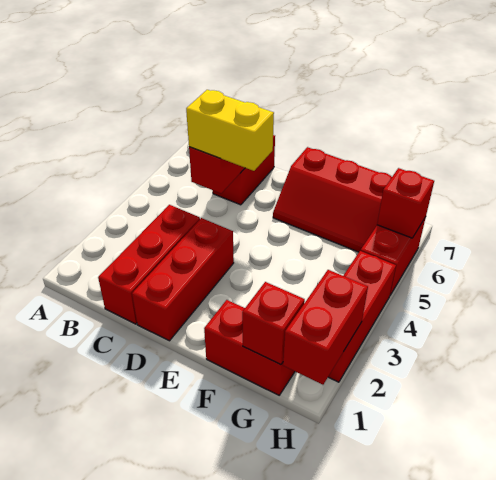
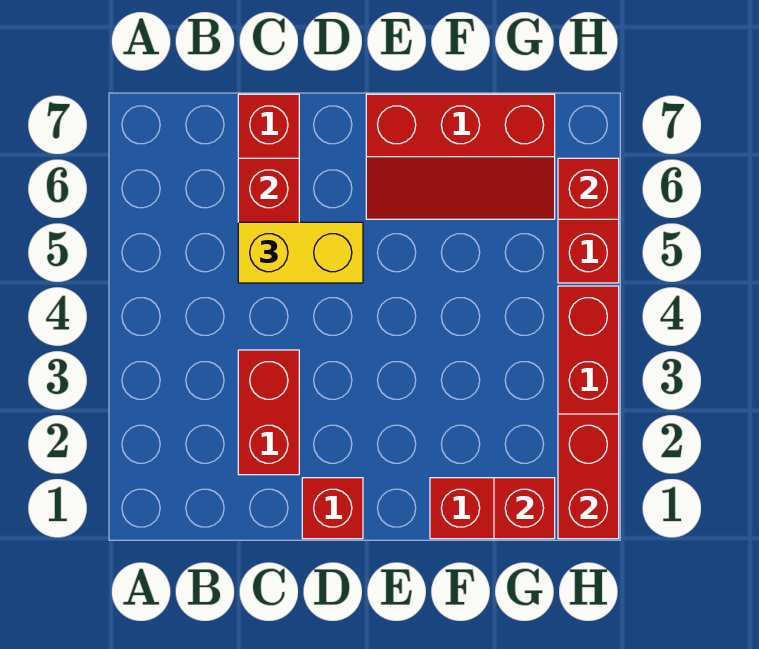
red 1x3 brick [98,205,200,324] -> red 1x2 brick [238,350,299,475]
red 1x3 brick [132,218,234,341] -> red 1x1 brick [302,478,363,539]

